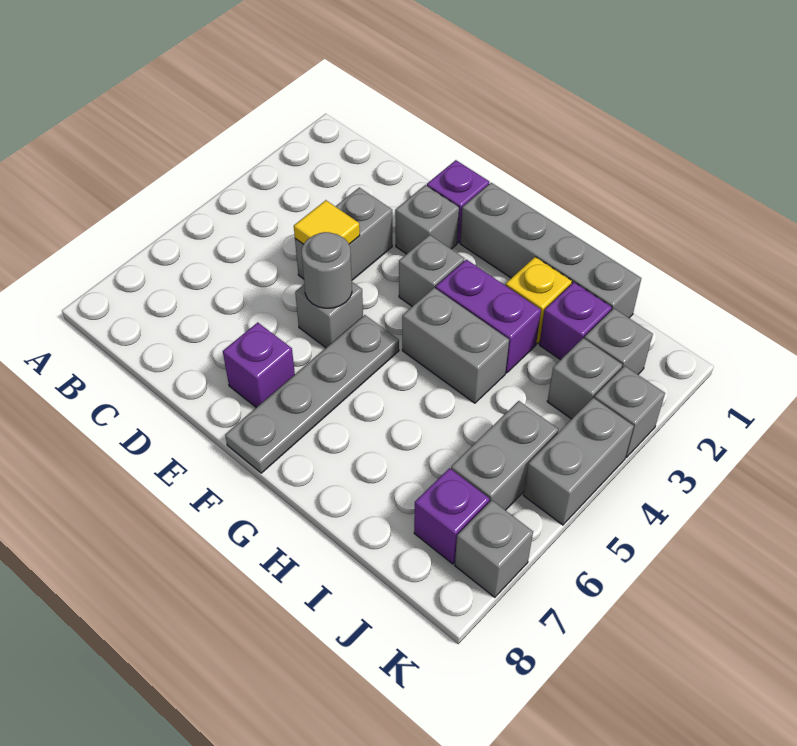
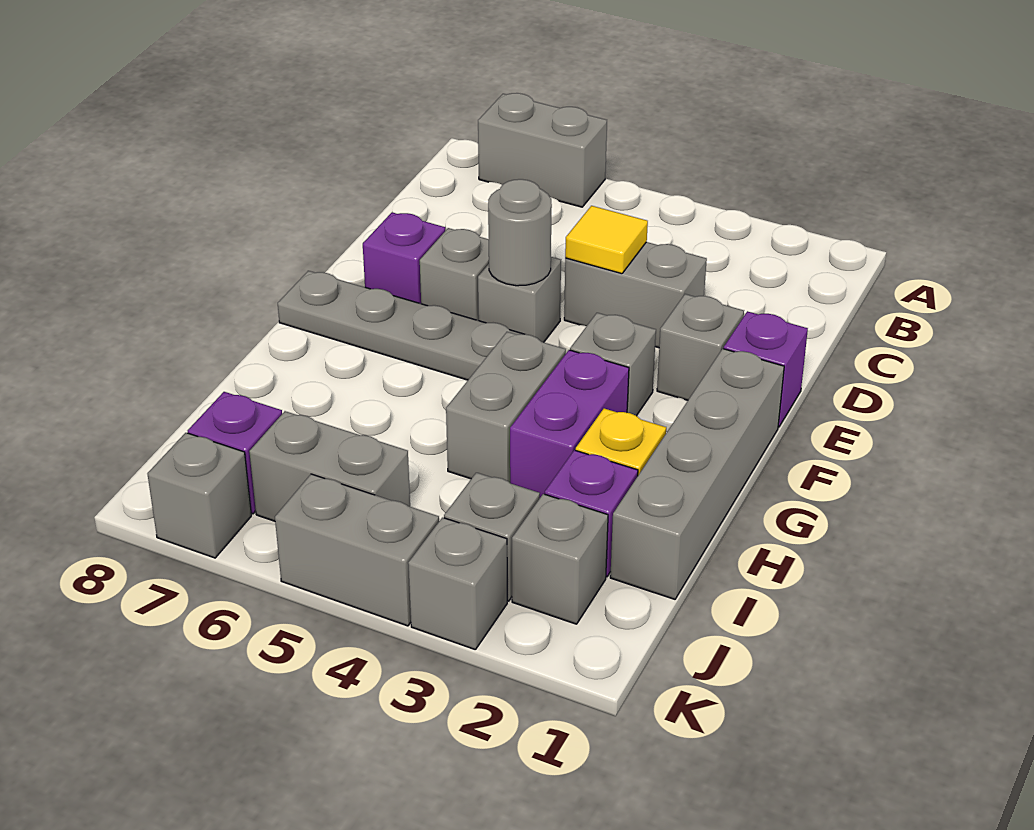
none -> grey 1x2 brick [478,93,607,207]
none -> grey 1x1 brick [420,228,489,321]

